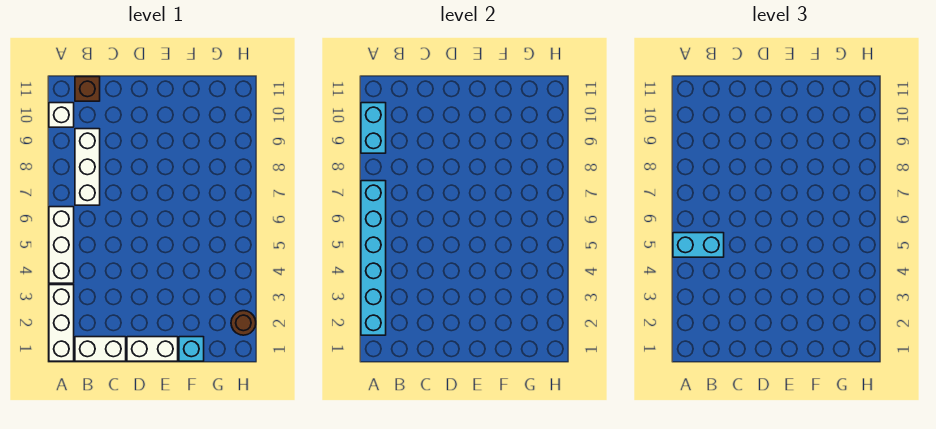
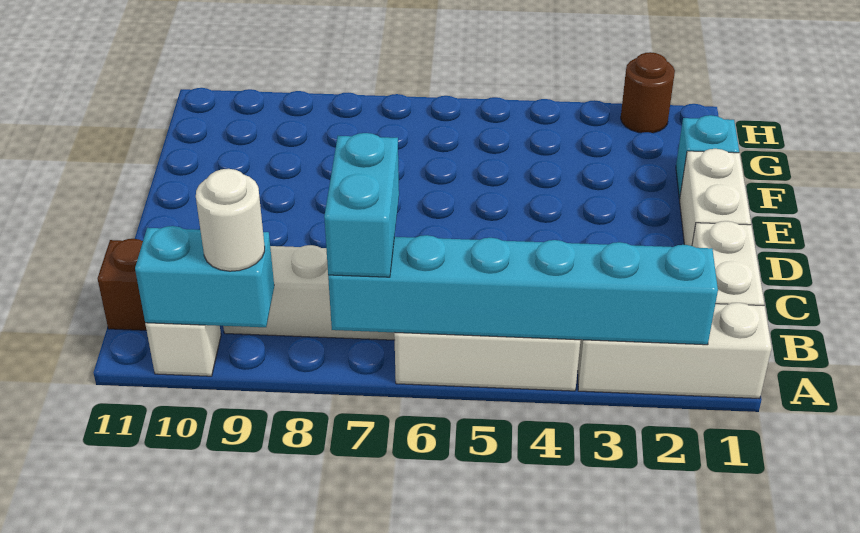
cyan 1x2 brick [673,233,724,257] -> cyan 1x2 brick moved to [324,133,399,277]
none -> white 1x1 round brick [196,169,265,271]

